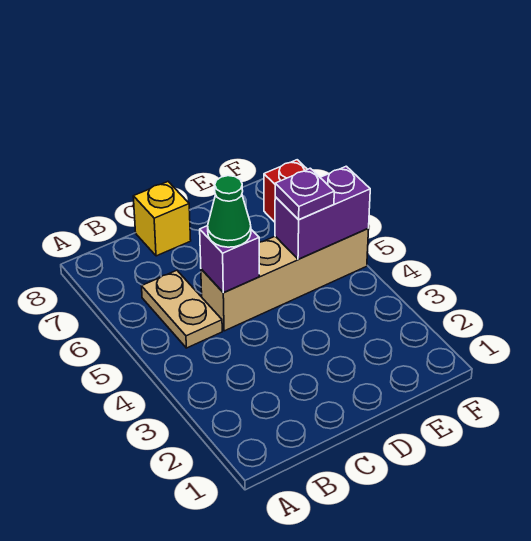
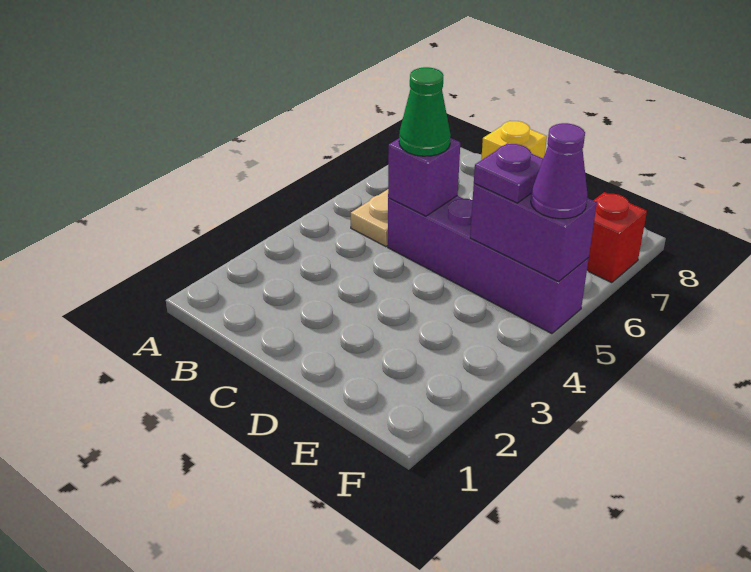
tan 1x4 brick [201,229,369,331] -> purple 1x4 brick [388,196,589,334]
none -> purple 1x1 cone [531,123,588,219]

